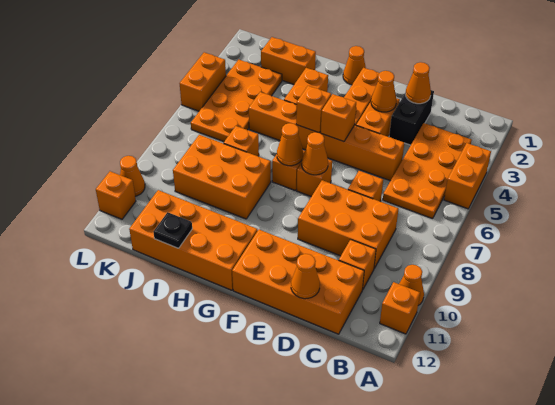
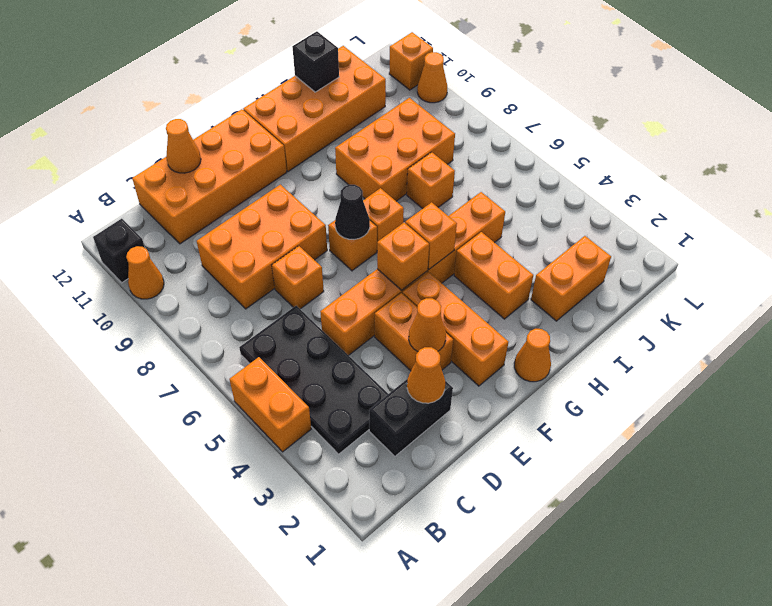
orange 1x1 brick [380,282,420,334] -> black 1x1 brick [93,219,145,283]
orange 2x4 plate [383,123,471,219] -> black 2x4 plate [239,306,388,454]
orange 1x1 brick [339,240,376,290] -> none
black 1x2 brick [389,90,434,145] -> black 1x2 brick turned to [369,380,453,456]
orange 1x1 cone [302,132,328,175] -> black 1x1 cone [335,185,370,239]
orange 1x1 cone [277,123,303,166] -> none
black 1x1 plate [154,212,192,248] -> black 1x1 brick [292,31,339,92]
orange 2x4 plate [191,60,282,142] -> none
orange 1x2 brick [179,52,226,111] -> none

